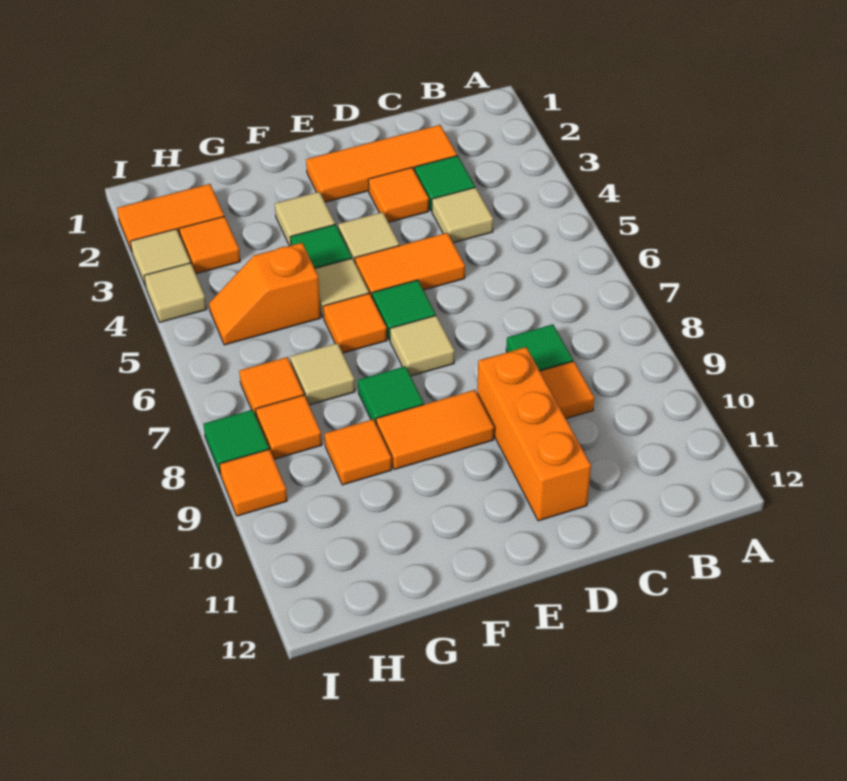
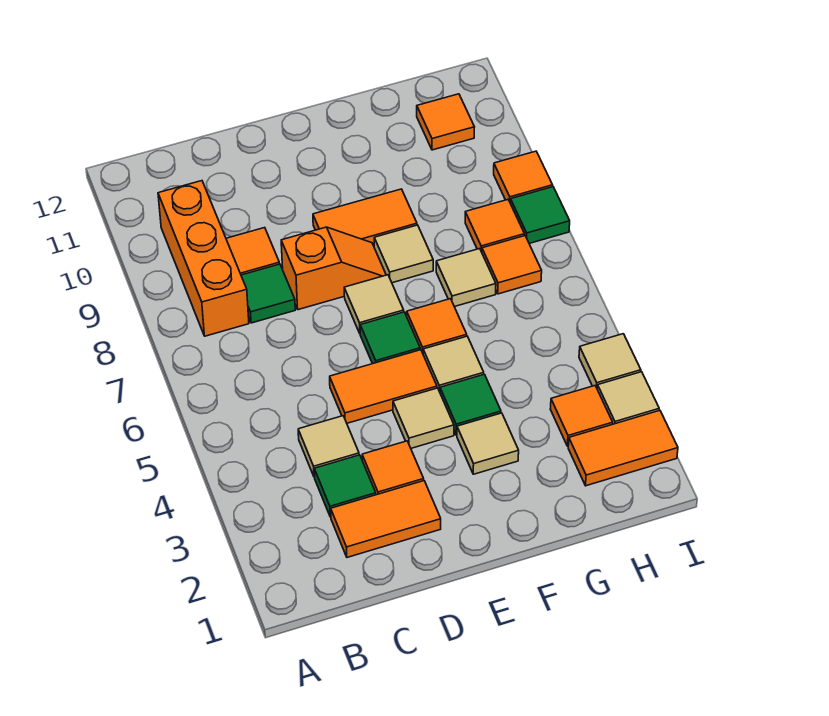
orange 1x3 tile [306,125,457,202] -> orange 1x2 tile [331,481,441,557]
orange 1x3 brick [477,347,591,521] -> orange 1x3 brick moved to [158,181,249,336]
green 1x1 tile [358,366,424,423] -> tan 1x1 tile [374,225,433,283]
orange 1x2 slope [209,243,321,345] -> orange 1x2 slope moved to [281,227,386,310]
orange 1x1 tile [325,419,392,485] -> orange 1x1 tile moved to [417,94,474,150]

